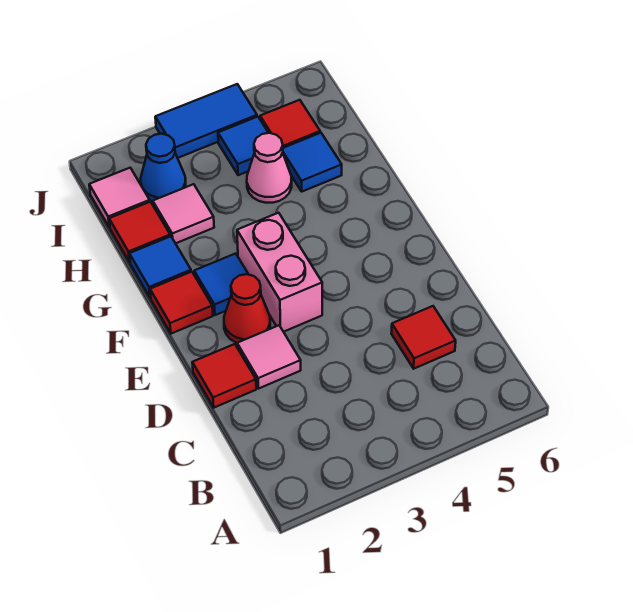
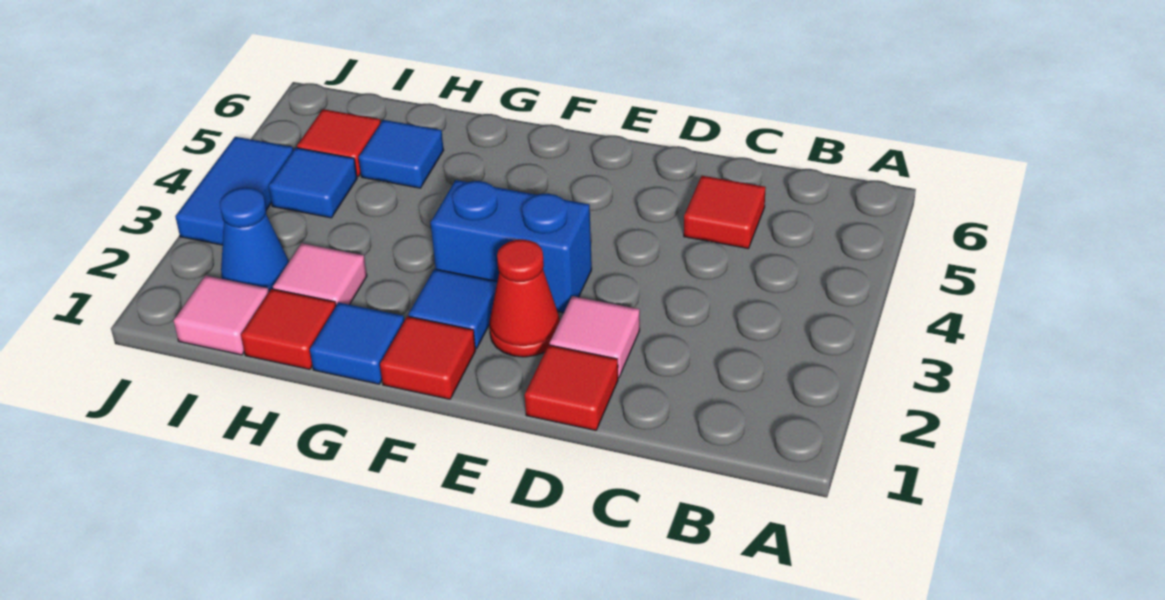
pink 1x2 brick [237,213,322,332] -> blue 1x2 brick [431,180,592,313]
pink 1x1 cone [247,133,292,203] -> none

